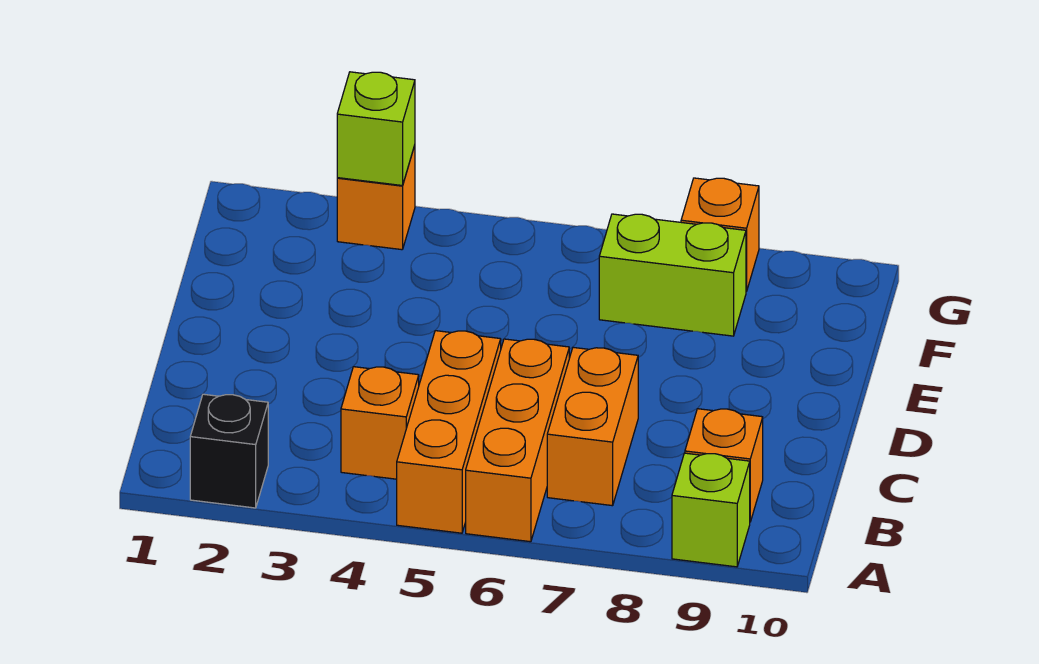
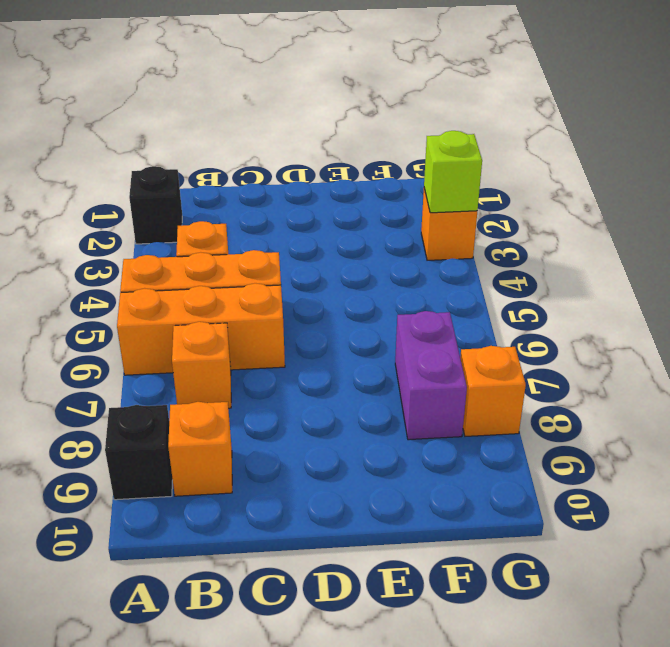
lime 1x1 brick [672,453,750,567] -> black 1x1 brick [105,405,173,500]
orange 1x2 brick [547,347,638,506] -> orange 1x1 brick [172,322,231,408]
lime 1x2 brick [599,214,746,336] -> purple 1x2 brick [395,311,467,440]

